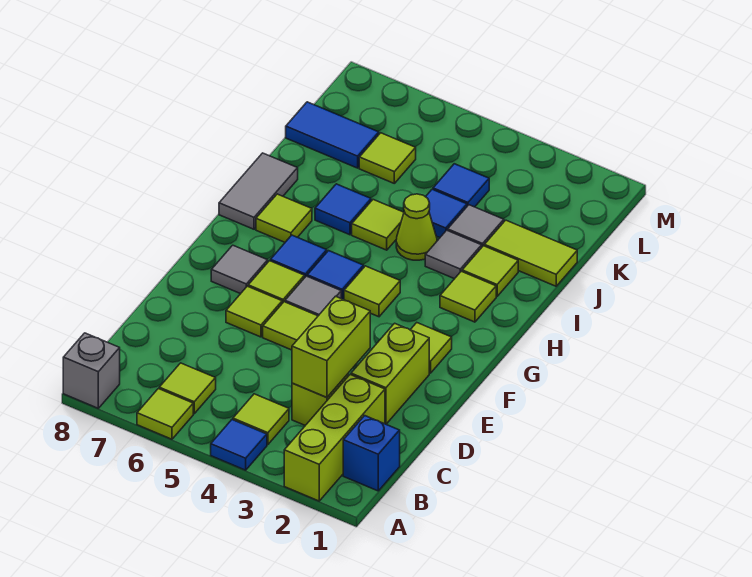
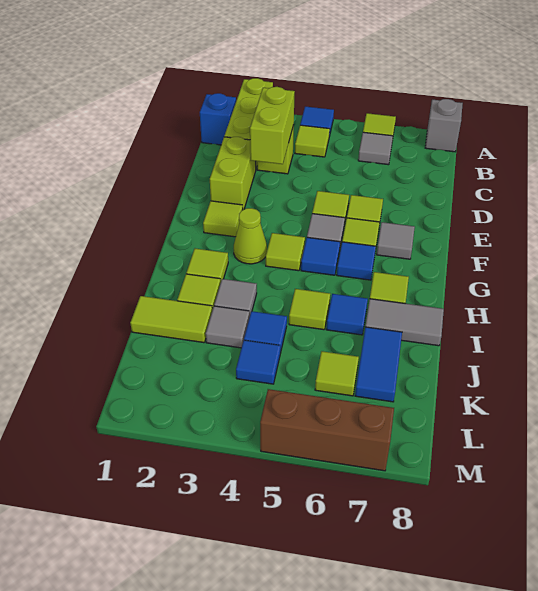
lime 1x1 tile [159,363,216,414] -> grey 1x1 tile [358,132,393,165]
grey 1x2 tile [219,153,298,229] -> grey 1x2 tile turned to [365,299,444,346]
lime 1x1 cone [396,194,437,260] -> lime 1x1 cone moved to [234,208,267,264]
blue 1x2 tile [286,102,379,168] -> blue 1x2 tile turned to [355,327,402,402]
none -> brown 1x3 brick [260,389,394,471]

